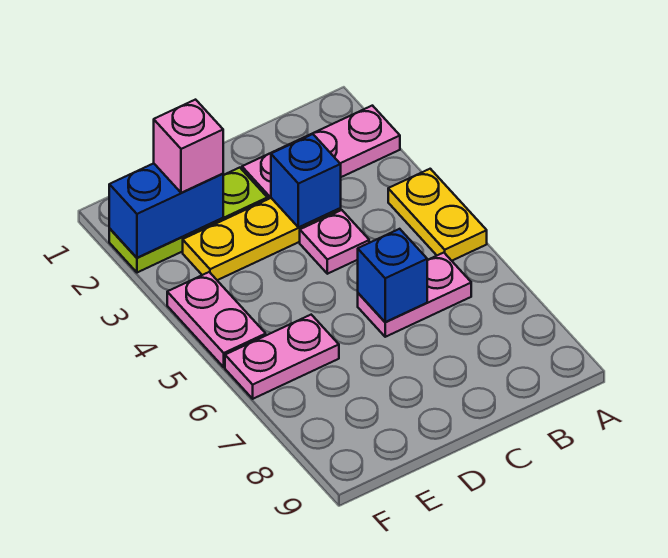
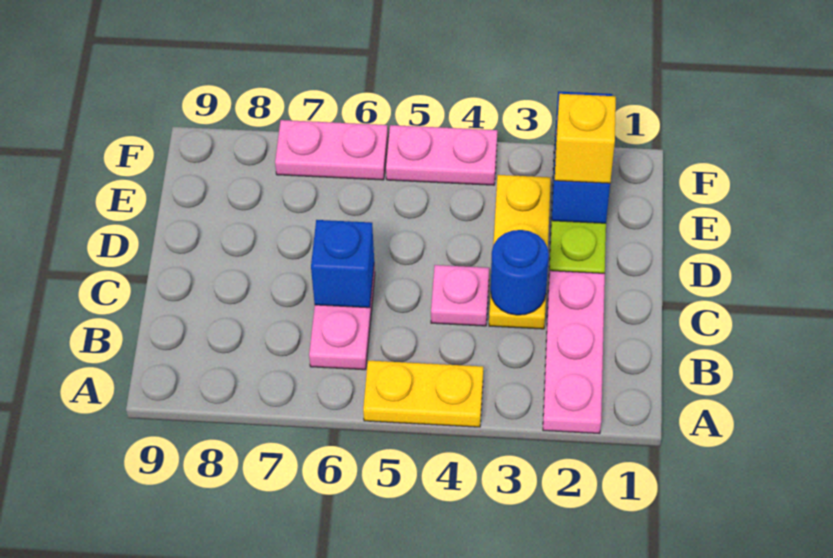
blue 1x1 brick [271,134,341,227] -> blue 1x1 round brick [491,230,549,315]
pink 1x1 brick [154,100,223,193] -> yellow 1x1 brick [555,94,616,183]
pink 1x2 plate [225,315,339,399] -> pink 1x2 plate turned to [275,120,388,180]

